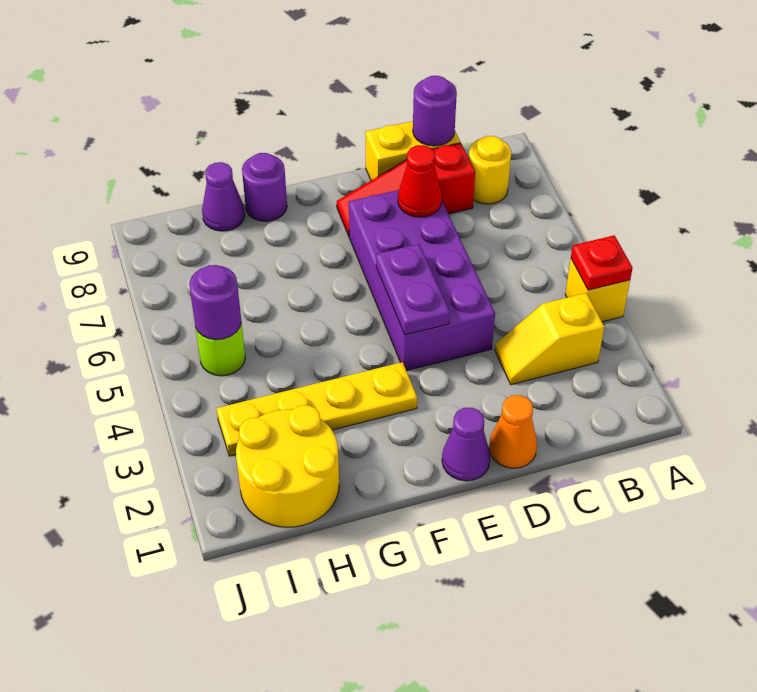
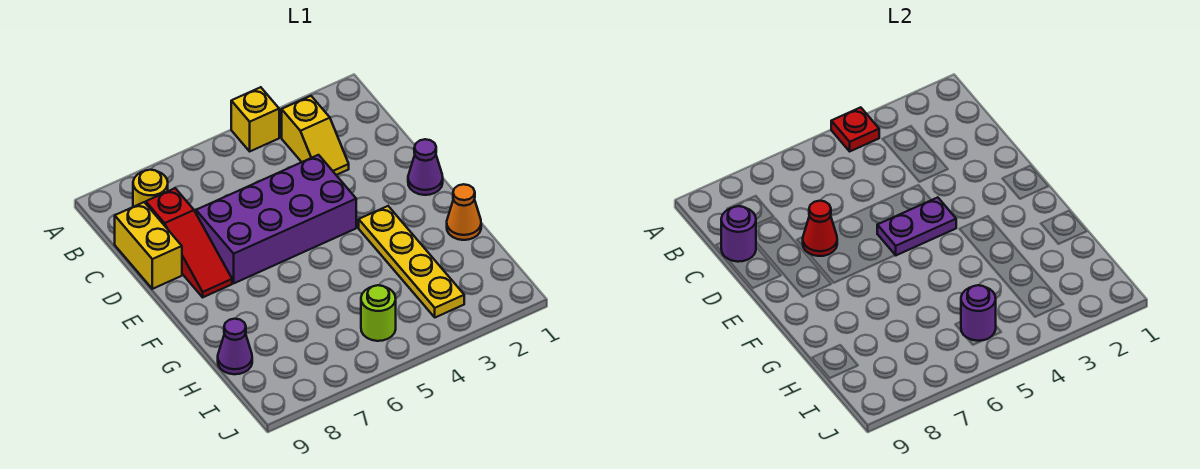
orange 1x1 cone [489,395,537,468] -> orange 1x1 cone moved to [447,184,481,240]
purple 1x1 round brick [242,153,287,221] -> none
yellow 2x2 round brick [236,405,339,527] -> none

